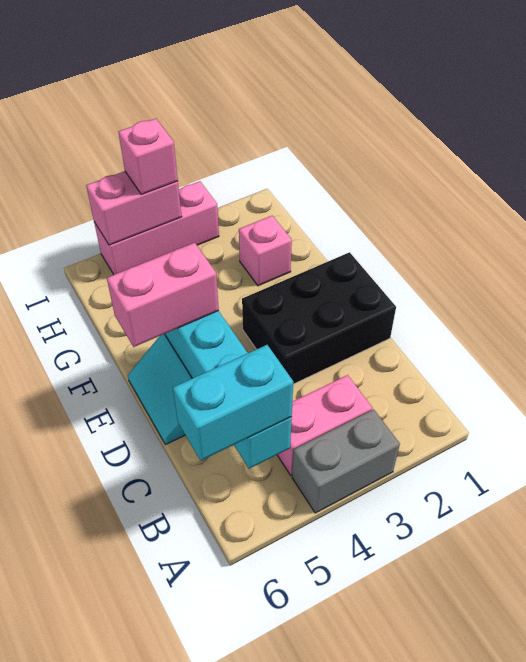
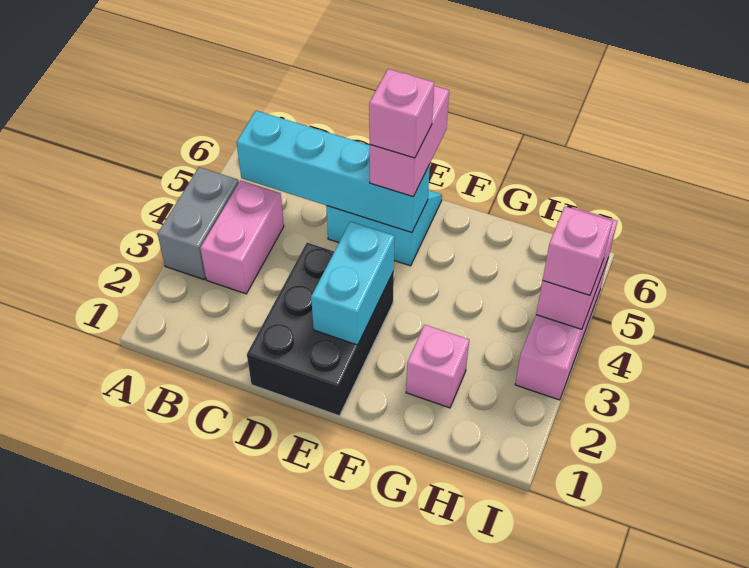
cyan 1x2 brick [173,345,293,460] -> cyan 1x2 brick moved to [311,222,395,345]
none -> pink 1x1 brick [369,69,434,158]

